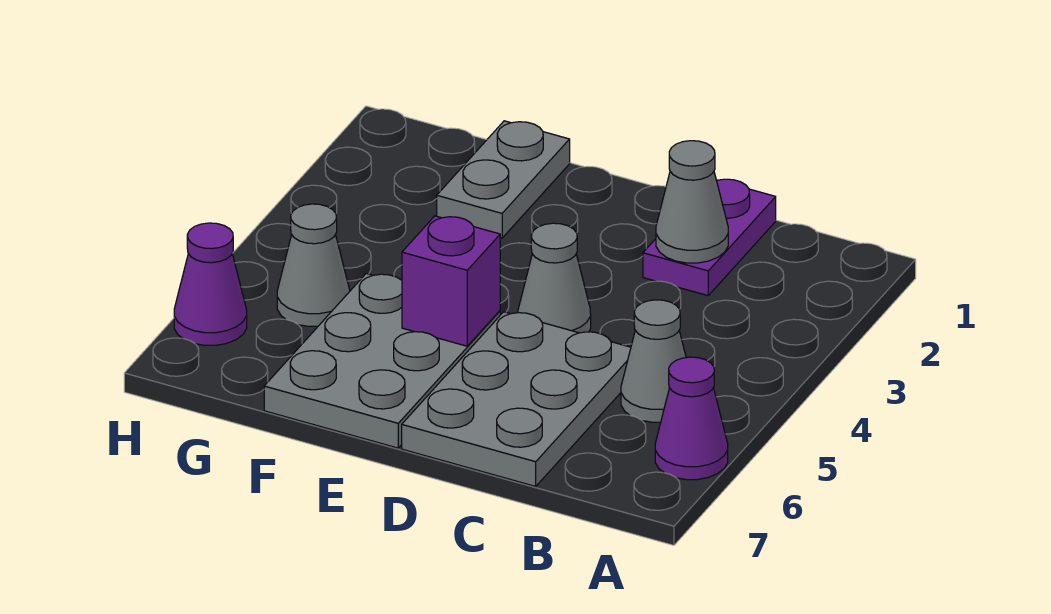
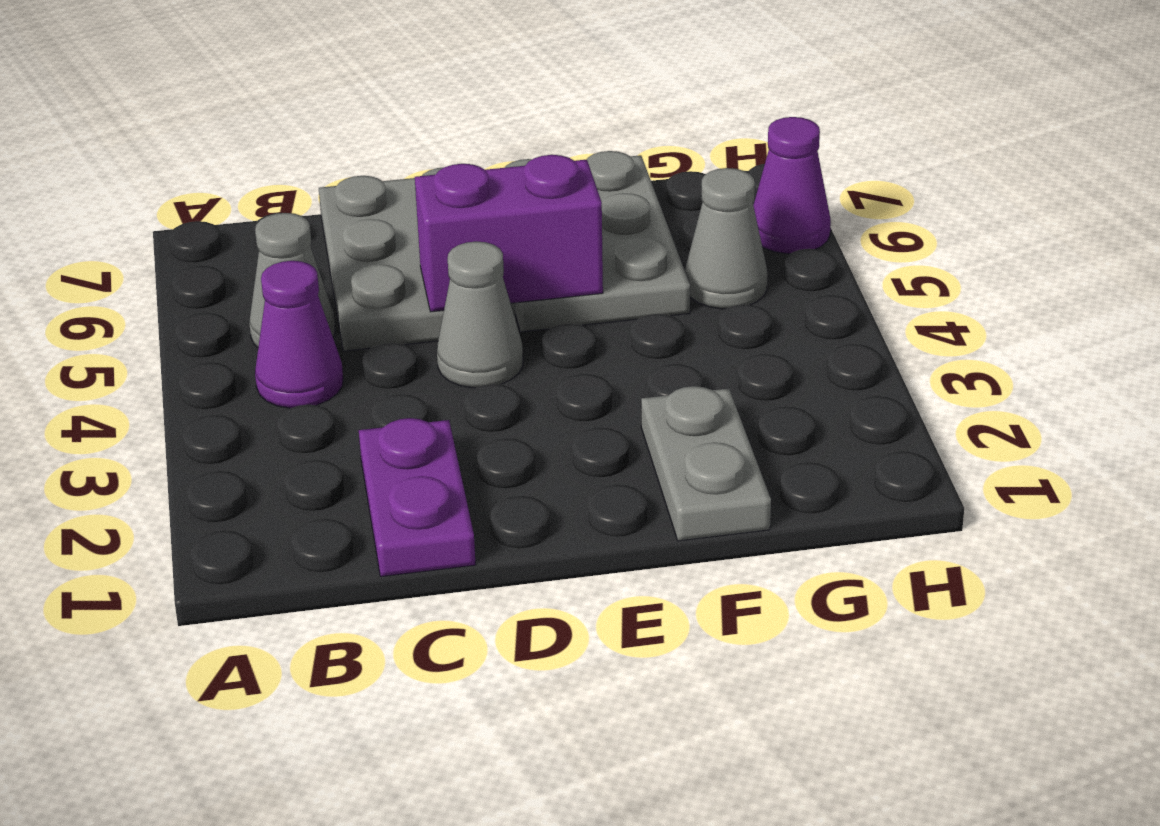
purple 1x1 cone [655,357,728,480] -> purple 1x1 cone moved to [255,261,343,408]
grey 1x1 cone [656,141,728,263] -> none
purple 1x1 brick [402,216,500,346] -> purple 1x2 brick [415,155,603,312]

